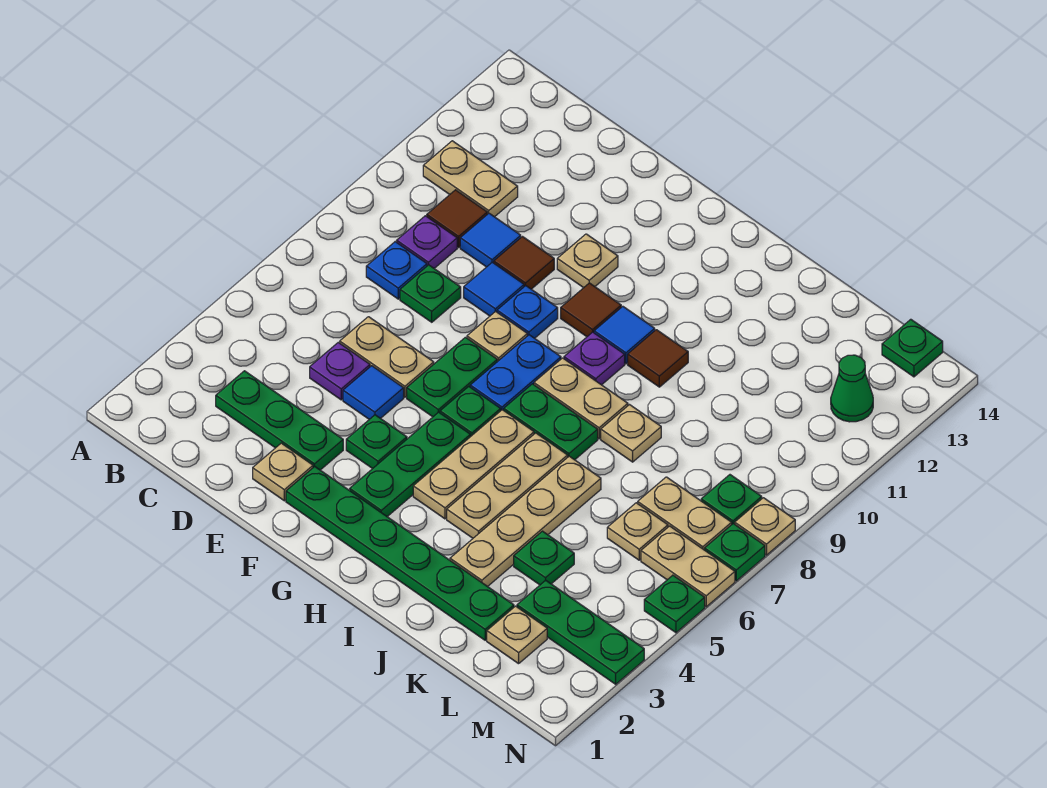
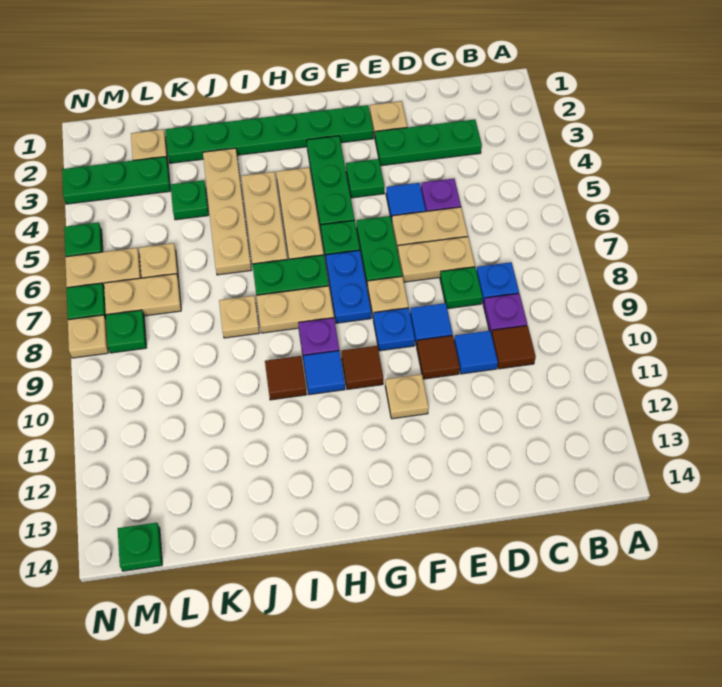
tan 1x2 plate [423,141,518,217] -> tan 1x2 plate moved to [398,237,475,282]
green 1x1 cone [831,355,873,422] -> none

